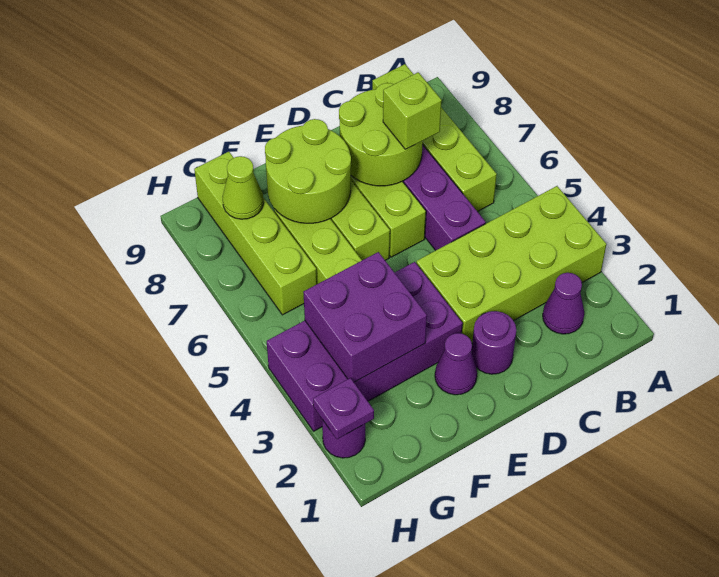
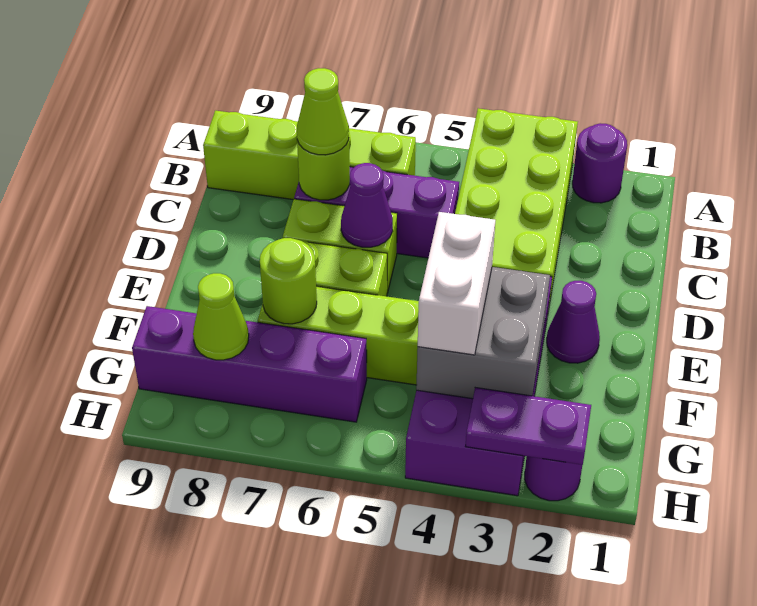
purple 1x1 cone [543,273,584,334] -> purple 1x1 cone moved to [341,163,393,247]
lime 2x2 round brick [339,83,423,186] -> lime 1x1 round brick [297,140,350,200]
lime 1x1 brick [383,72,442,149] -> lime 1x1 cone [297,68,349,155]
purple 1x1 round brick [472,311,516,374] -> purple 1x1 round brick moved to [572,123,627,203]
lime 2x2 round brick [265,119,351,223] -> lime 1x1 round brick [260,238,317,324]
purple 2x2 brick [303,252,427,382] -> grey 2x2 brick [416,267,550,399]
none -> white 1x2 brick [418,212,495,355]
lime 1x4 brick [194,152,317,315] -> purple 1x4 brick [132,306,367,422]
purple 1x1 plate [313,378,374,439] -> purple 1x2 plate [466,388,591,465]

